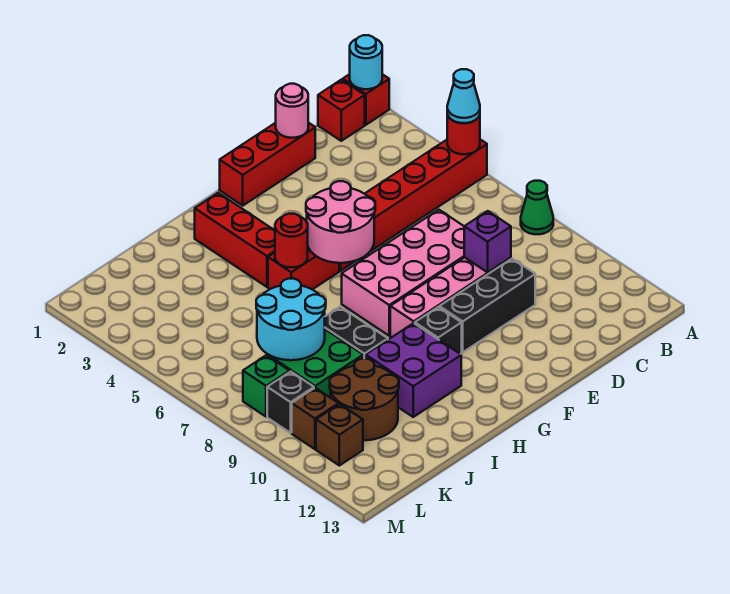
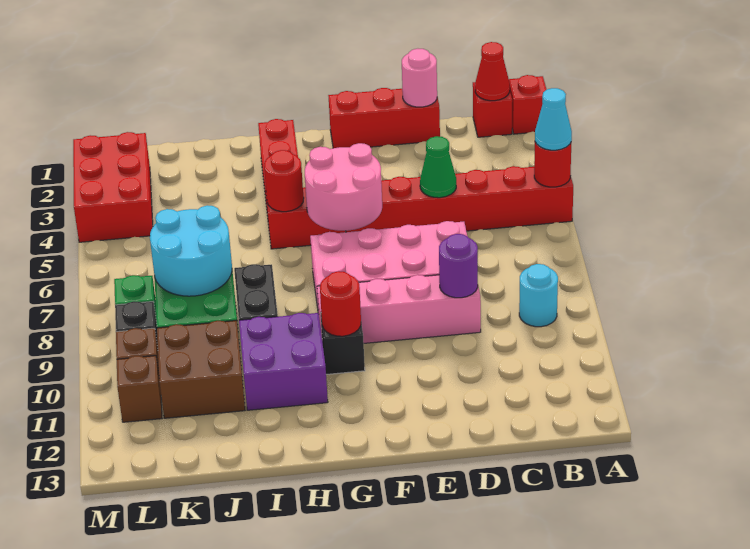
cyan 1x1 round brick [350,35,382,89] -> cyan 1x1 round brick moved to [519,264,558,327]
green 1x1 cone [521,181,553,234] -> green 1x1 cone moved to [420,136,456,198]
none -> red 1x1 cone [475,42,510,101]
purple 1x1 brick [464,211,511,272] -> purple 1x1 round brick [439,234,478,298]
black 1x3 brick [439,259,535,352] -> none
none -> red 1x1 round brick [320,271,361,336]
brown 2x2 round brick [330,359,399,440] -> brown 2x2 brick [157,321,245,418]
none -> red 2x3 brick [73,132,153,242]

